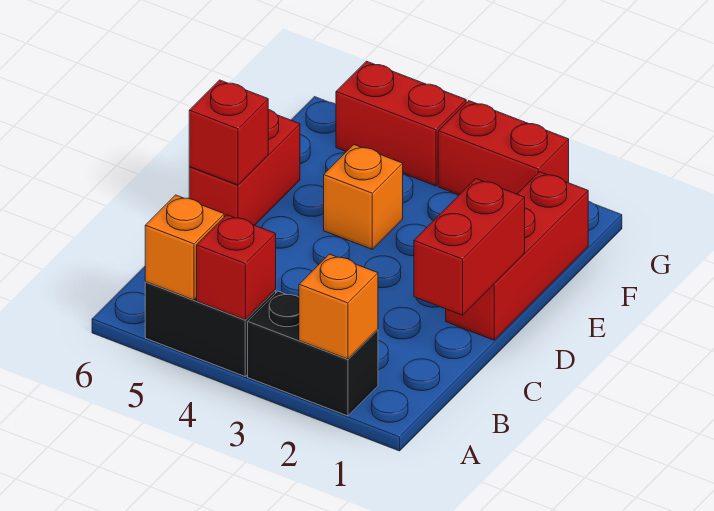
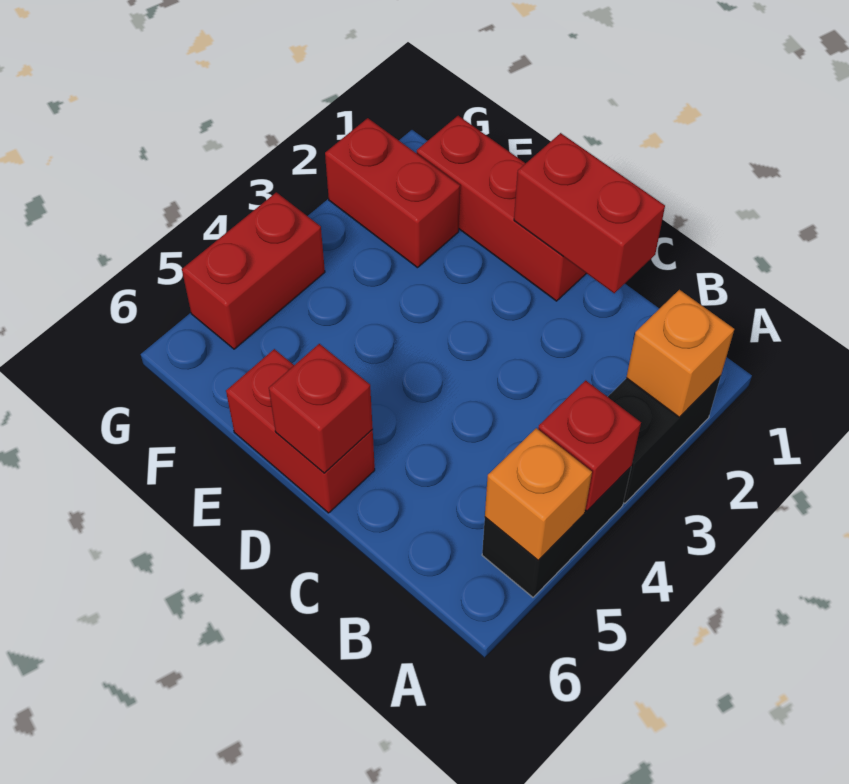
orange 1x1 brick [324,145,403,249] -> none
red 1x2 brick [438,101,569,195] -> red 1x2 brick turned to [325,118,460,268]

